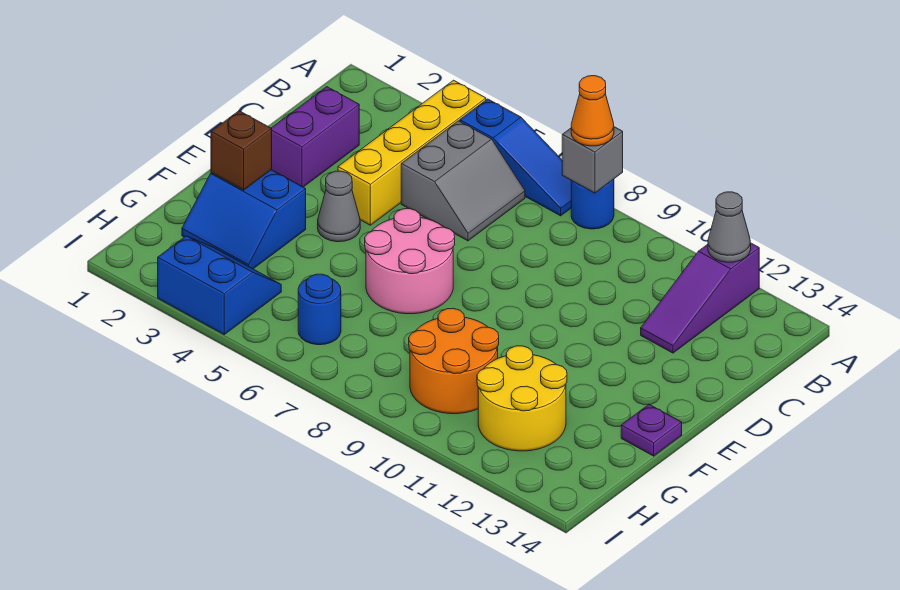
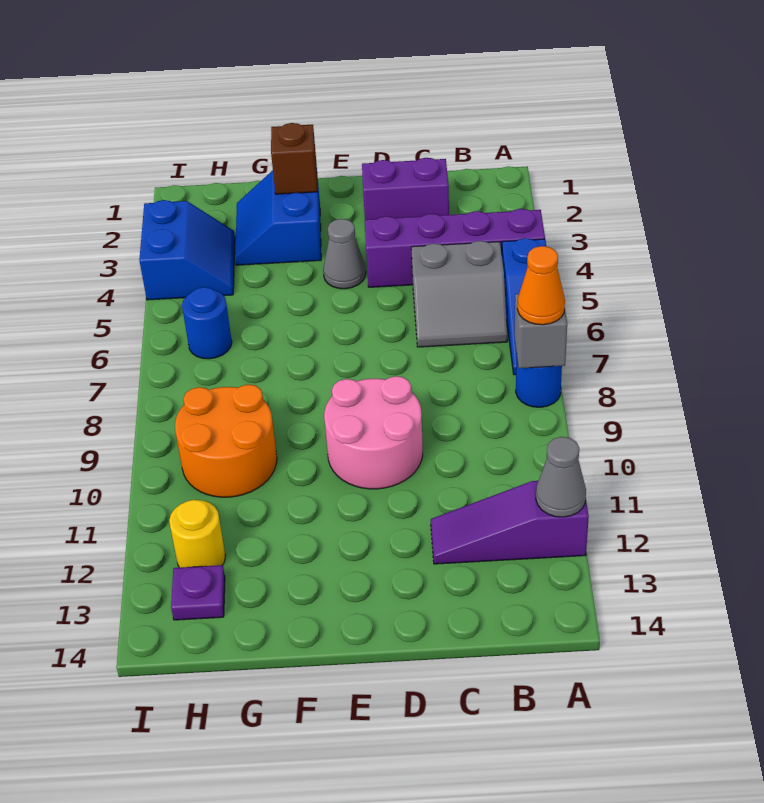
yellow 1x4 brick [338,80,486,225] -> purple 1x4 brick [365,209,545,287]
pink 2x2 round brick [365,209,455,314] -> pink 2x2 round brick moved to [324,376,423,489]
purple 1x1 plate [621,405,682,456] -> purple 1x1 plate moved to [171,565,225,620]
yellow 2x2 round brick [477,346,567,451] -> yellow 1x1 round brick [169,500,226,568]

